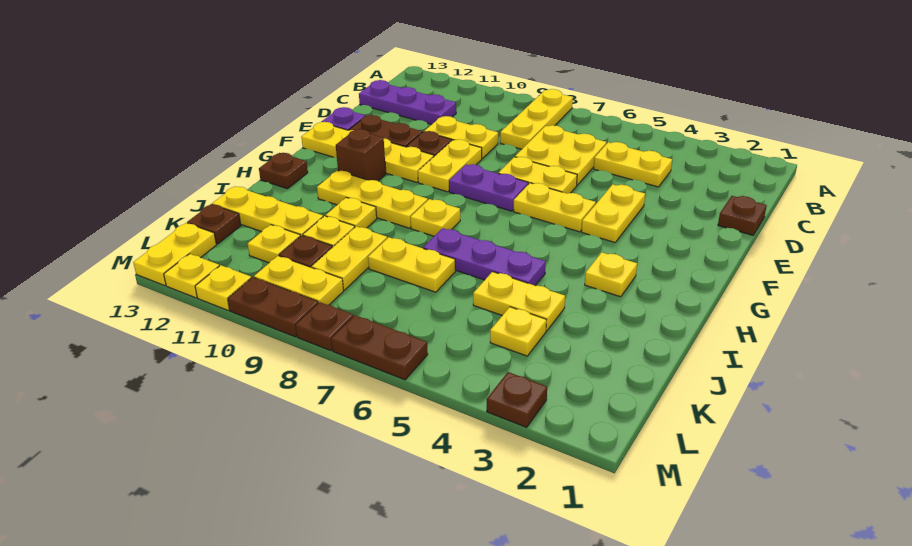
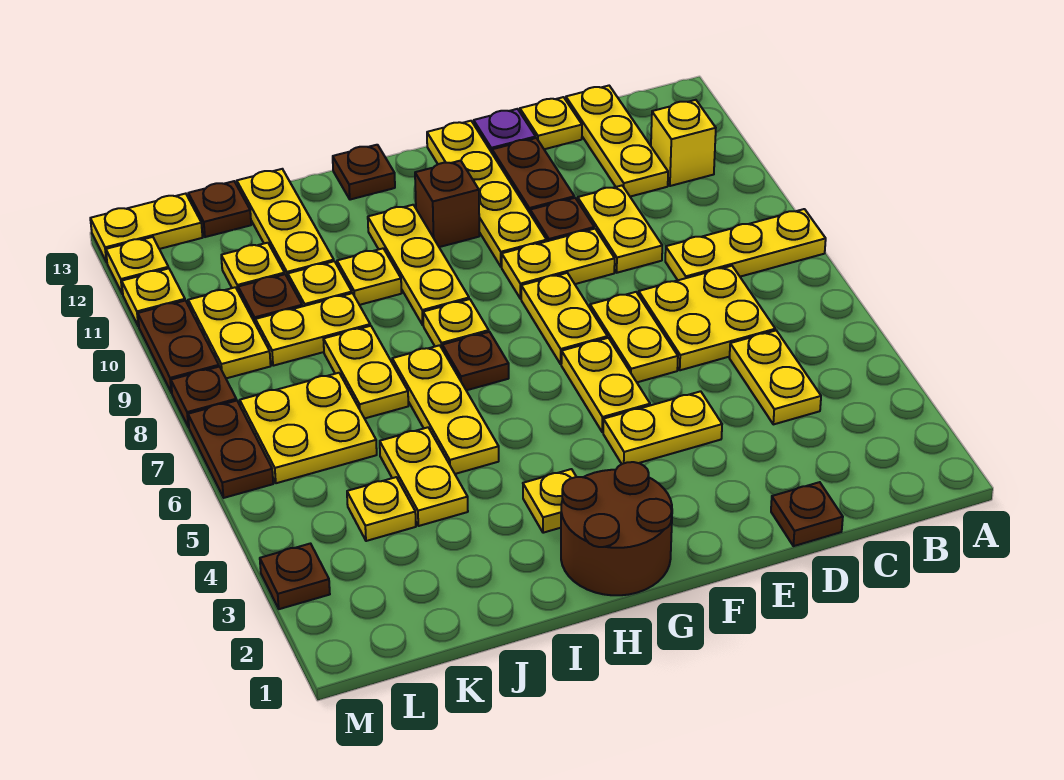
none -> yellow 1x1 brick [651,100,716,186]
purple 1x3 plate [359,80,456,124] -> yellow 1x3 plate [566,86,668,197]
none -> yellow 1x1 plate [520,97,582,149]
purple 1x2 plate [449,164,528,211] -> yellow 1x2 plate [521,273,608,364]
none -> brown 2x2 round brick [561,462,672,595]
none -> brown 1x1 plate [442,332,509,390]
purple 1x3 plate [423,228,546,285] -> yellow 1x3 plate [392,345,499,474]
none -> yellow 2x2 plate [240,373,377,483]

